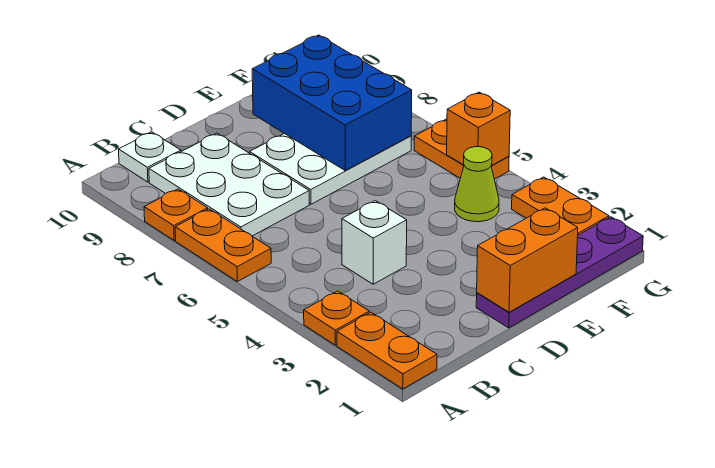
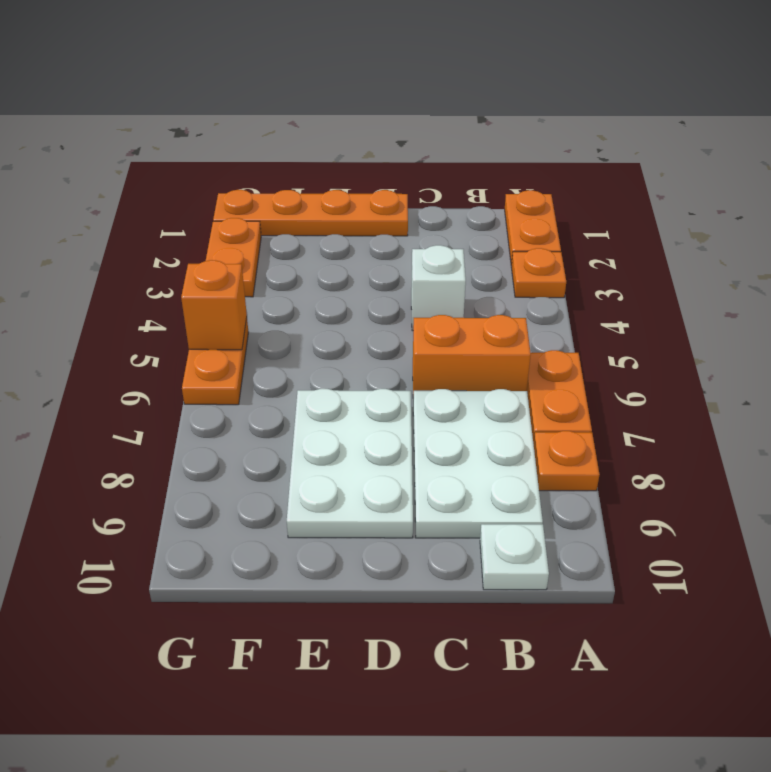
purple 1x4 plate [476,217,643,328] -> orange 1x4 plate [213,190,408,236]
orange 1x2 brick [477,208,578,312] -> orange 1x2 brick moved to [413,315,531,399]
white 2x3 plate [250,133,411,204] -> white 2x3 plate turned to [287,389,413,538]
blue 2x3 brick [252,35,412,171] -> none
lime 1x1 cone [455,147,499,222] -> none

